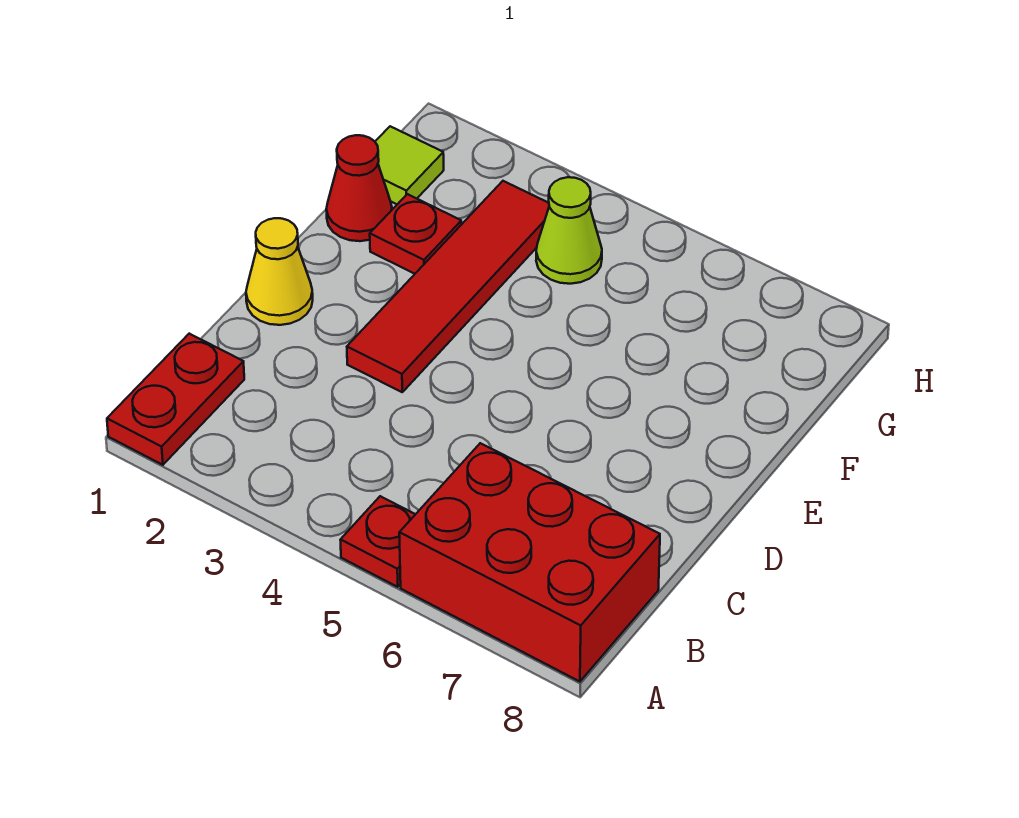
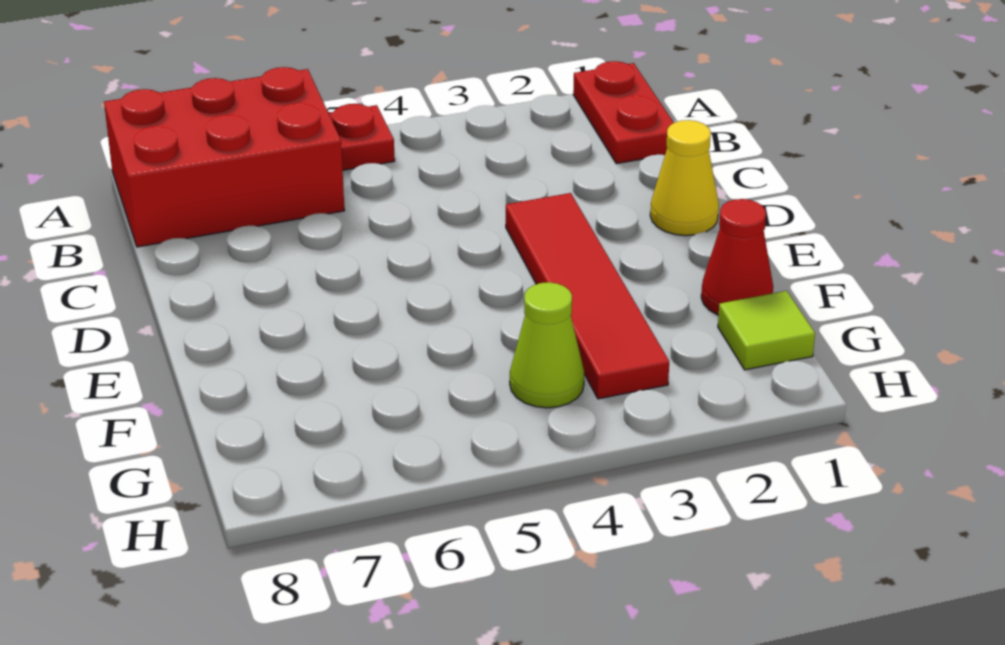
red 1x1 plate [370,194,461,274] -> none

